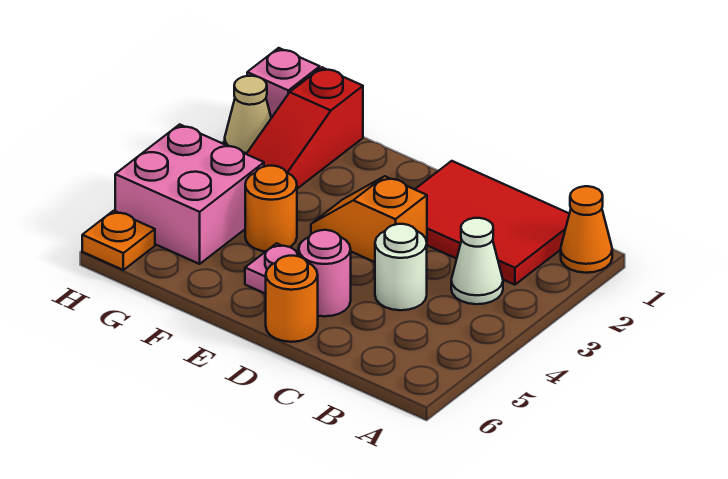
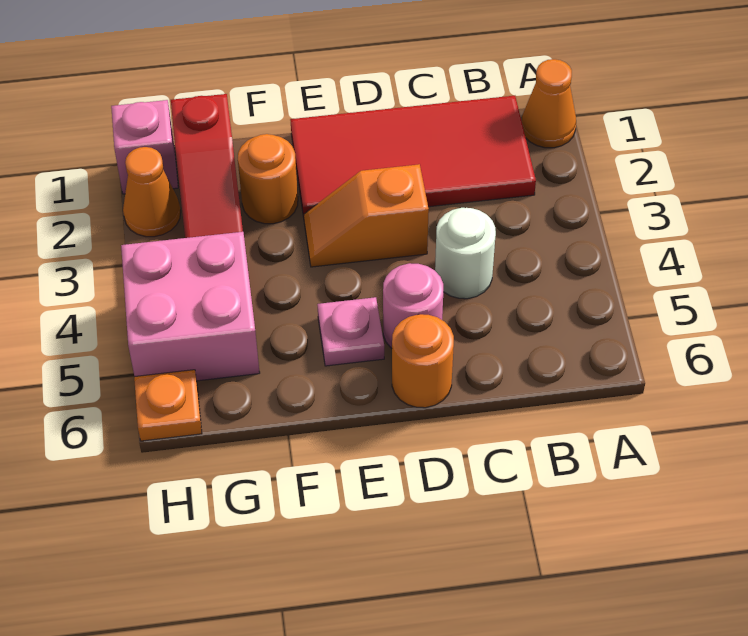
red 2x3 tile [415,161,569,285] -> red 2x4 tile [290,96,536,217]
white 1x1 cone [451,218,503,304] -> none
orange 1x1 round brick [245,166,297,251] -> orange 1x1 round brick moved to [238,134,298,224]
tan 1x1 cone [225,76,271,154] -> orange 1x1 cone [123,147,181,237]

